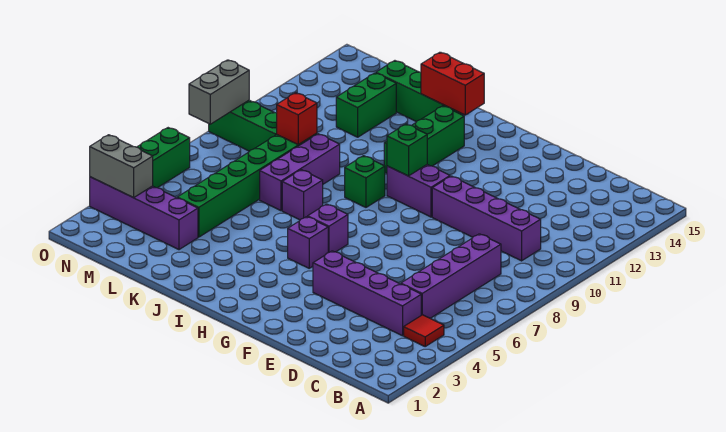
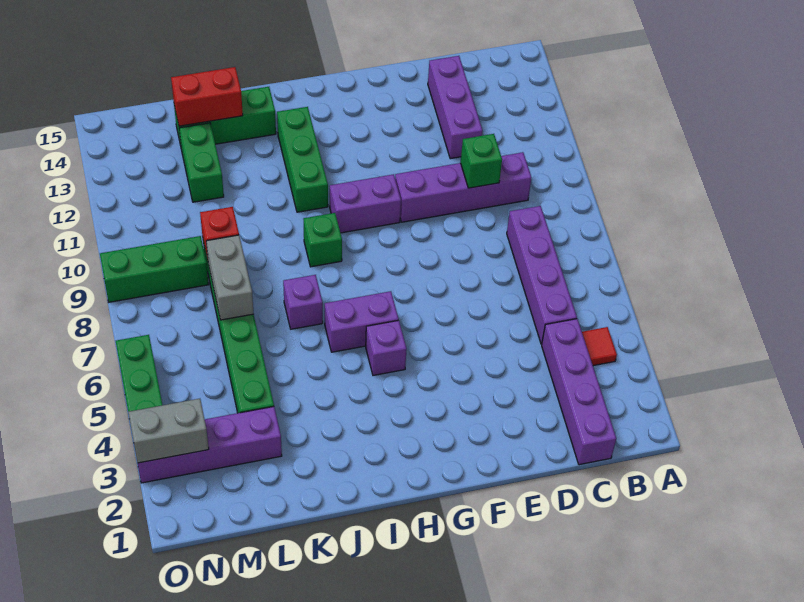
purple 1x4 brick [313,251,421,336] -> purple 1x4 brick turned to [542,319,616,465]
purple 1x1 brick [308,204,348,253] -> purple 1x2 brick [325,291,399,352]
green 1x1 brick [387,124,427,176] -> green 1x1 brick moved to [461,134,502,188]
red 1x2 brick [421,52,484,115] -> red 1x2 brick moved to [171,67,243,126]
purple 1x3 brick [260,134,340,211] -> purple 1x3 brick moved to [428,56,483,159]
grey 1x2 brick [189,60,249,124] -> grey 1x2 brick moved to [206,235,254,320]

